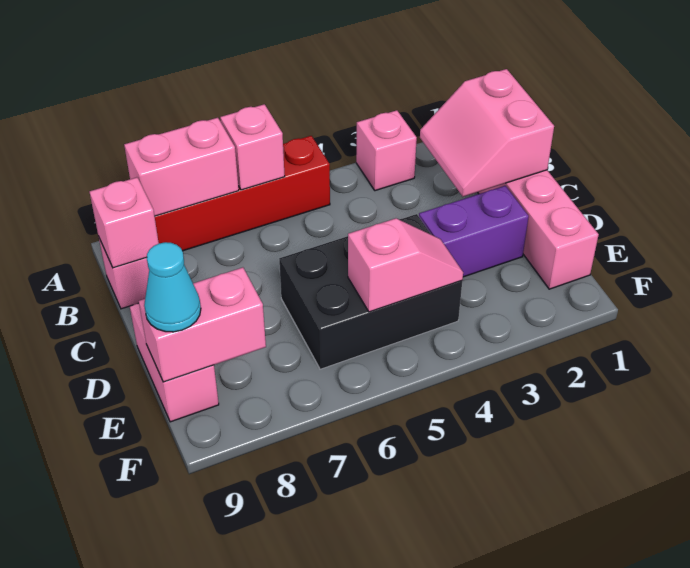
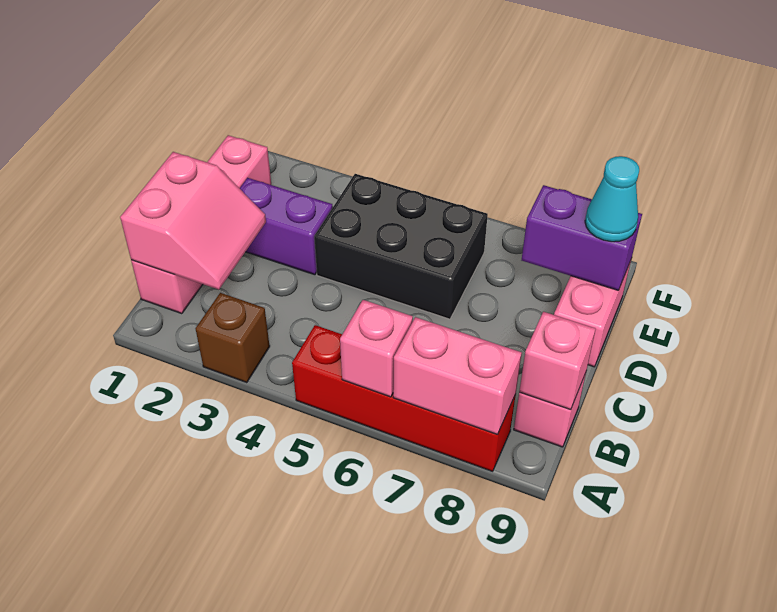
pink 1x1 brick [356,110,417,191] -> brown 1x1 brick [196,293,270,383]
pink 1x2 slope [348,218,463,312] -> none
pink 1x2 brick [139,267,266,382] -> purple 1x2 brick [522,185,642,290]

